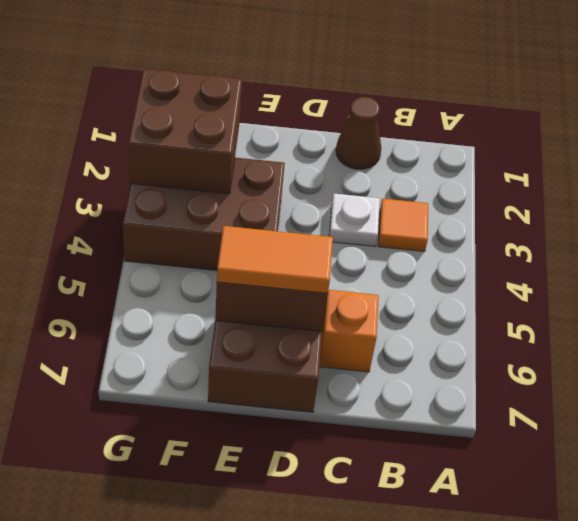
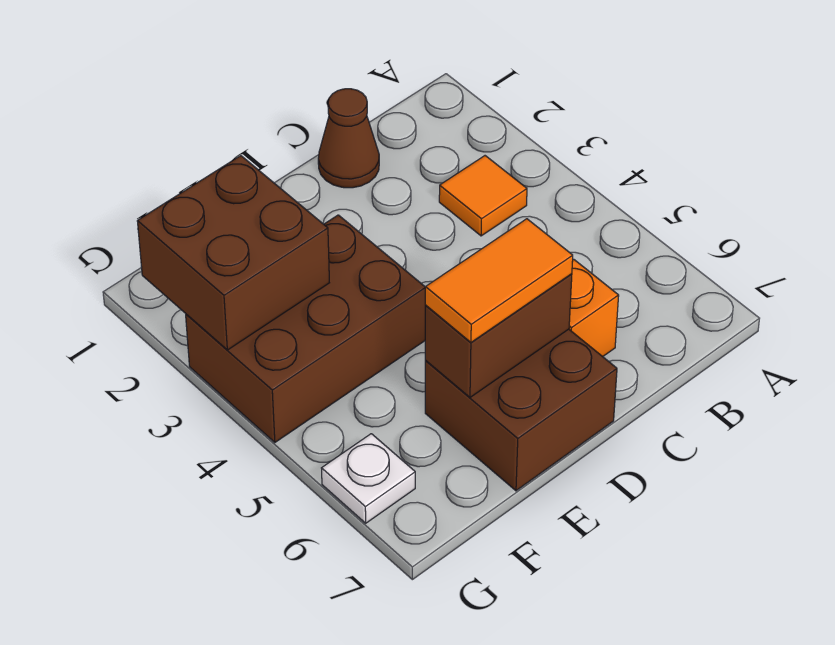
white 1x1 plate [329,194,380,246] -> white 1x1 plate moved to [322,434,415,523]

